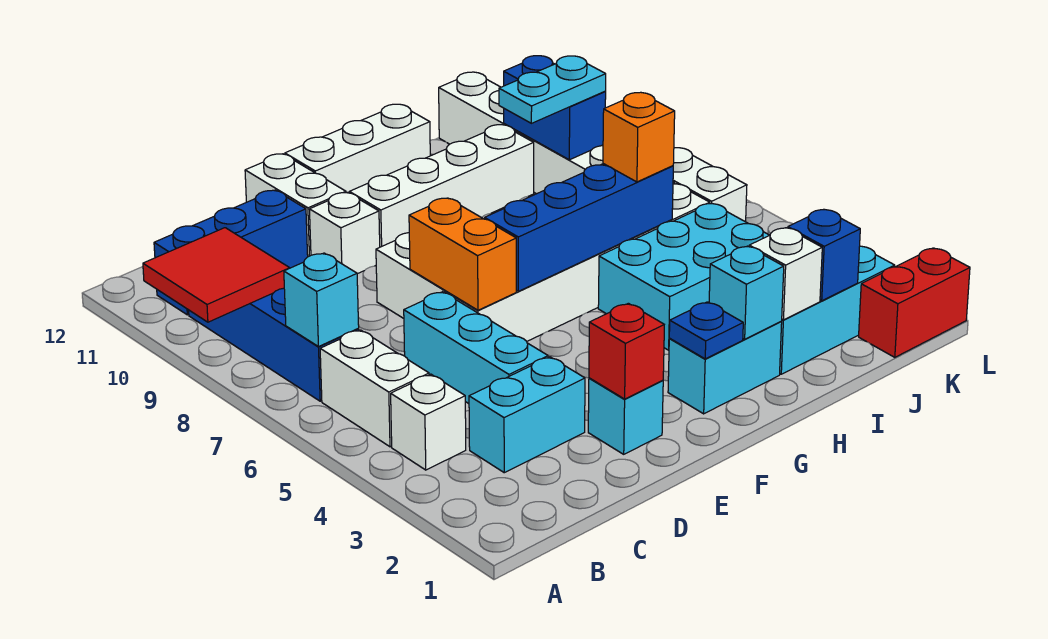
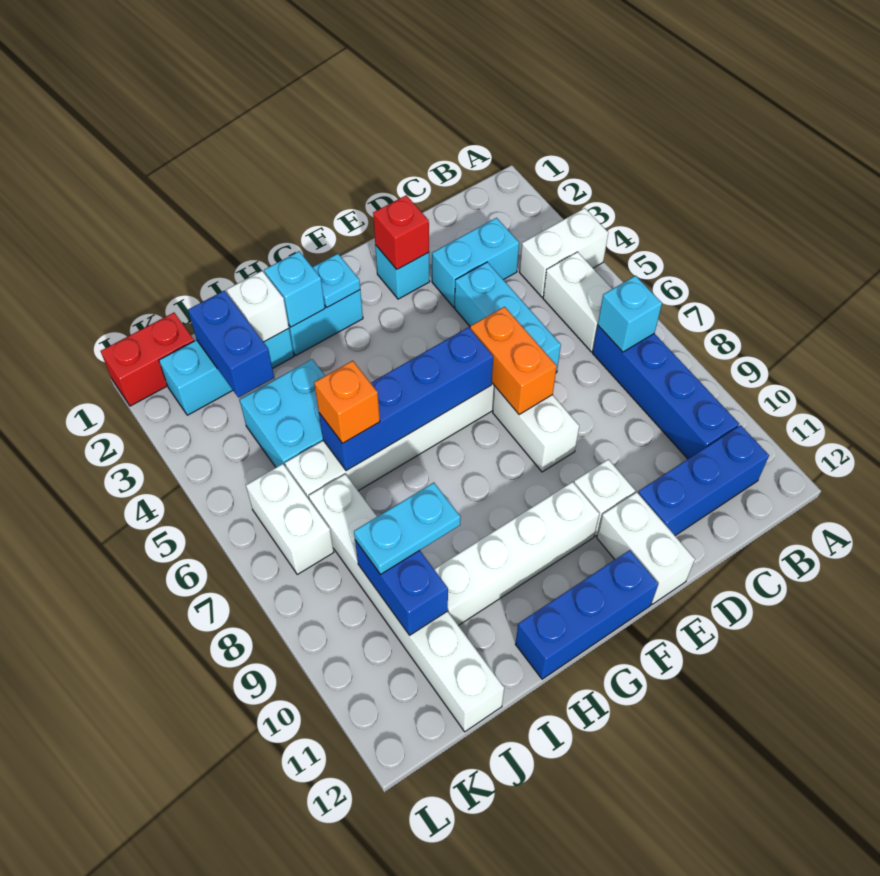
red 2x2 tile [143,228,289,322] -> none
white 1x1 brick [391,374,466,470] -> white 1x2 brick [519,208,608,297]
white 1x3 brick [285,104,430,193] -> blue 1x3 brick [515,550,658,679]
blue 1x1 plate [669,302,743,359] -> cyan 1x1 plate [313,254,360,307]
cyan 2x3 brick [598,203,769,350] -> cyan 2x2 brick [239,359,325,467]
blue 1x1 brick [788,210,860,301] -> blue 1x2 brick [188,291,274,397]

